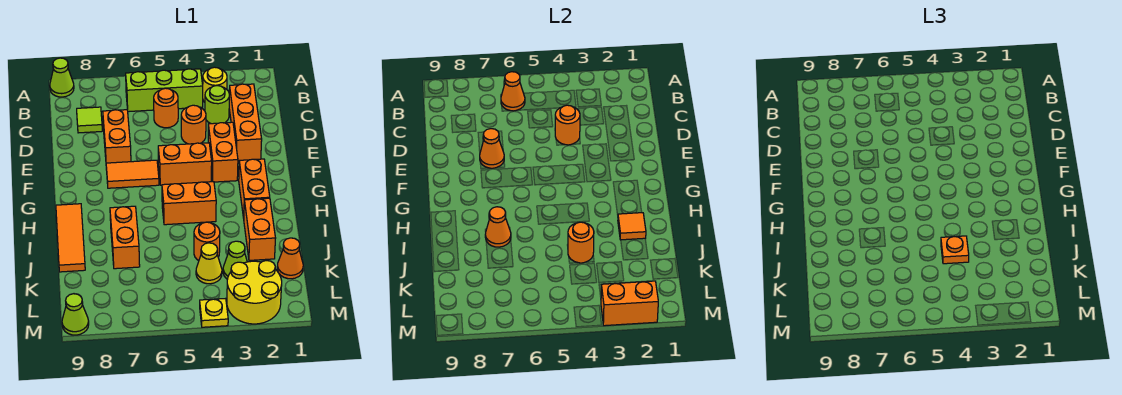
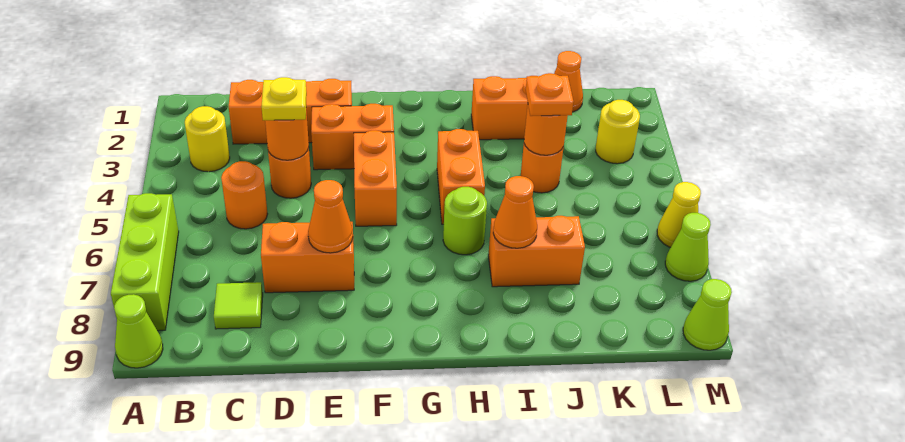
lime 1x3 brick [126,69,203,112] -> lime 1x3 brick moved to [111,193,179,331]
orange 1x1 cone [501,72,525,111] -> none
lime 1x1 round brick [205,86,229,124] -> lime 1x1 round brick moved to [443,187,487,255]
orange 1x2 tile [106,160,159,188] -> none
orange 1x2 brick [239,159,270,218] -> none
orange 1x3 tile [56,204,85,272] -> none
orange 1x1 tile [618,213,646,240] -> none
lime 1x1 cone [223,241,247,279] -> lime 1x1 cone moved to [665,213,711,281]
yellow 1x1 cone [196,243,222,284] -> yellow 1x1 cone moved to [657,182,701,247]
yellow 2x2 round brick [227,261,282,324] -> yellow 1x1 round brick [596,100,640,164]
orange 1x2 brick [601,281,658,326] -> none
yellow 1x1 plate [200,298,228,327] -> yellow 1x1 plate moved to [261,77,307,120]

